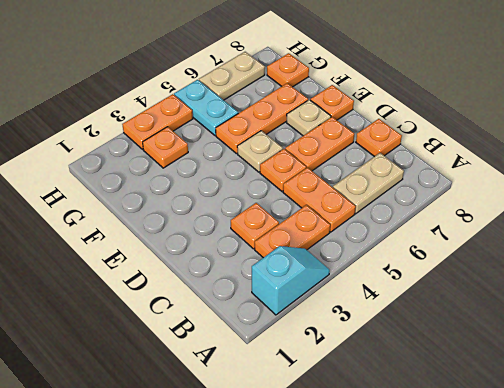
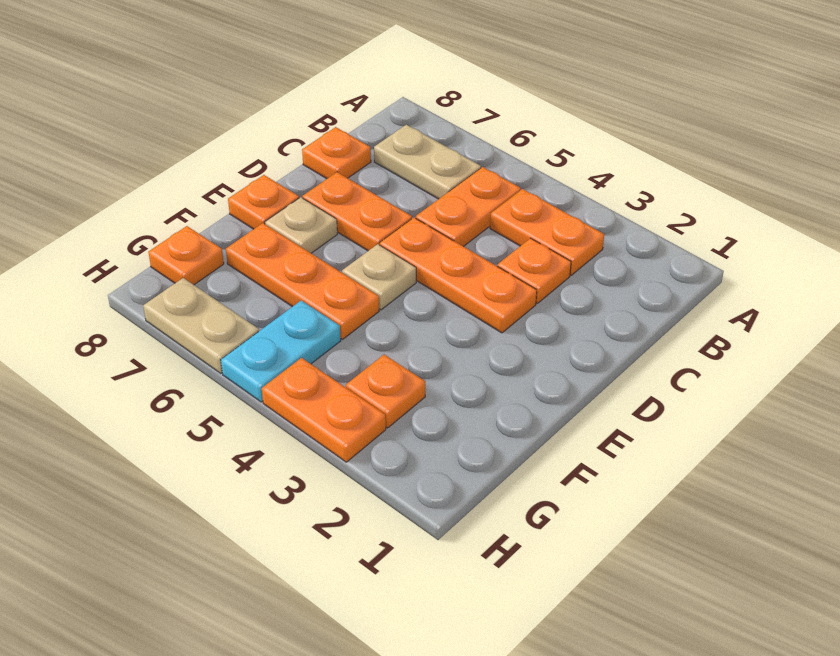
cyan 1x2 slope [252,246,330,315] -> none
orange 1x1 plate [260,149,306,191] -> orange 1x3 plate [380,218,537,333]

